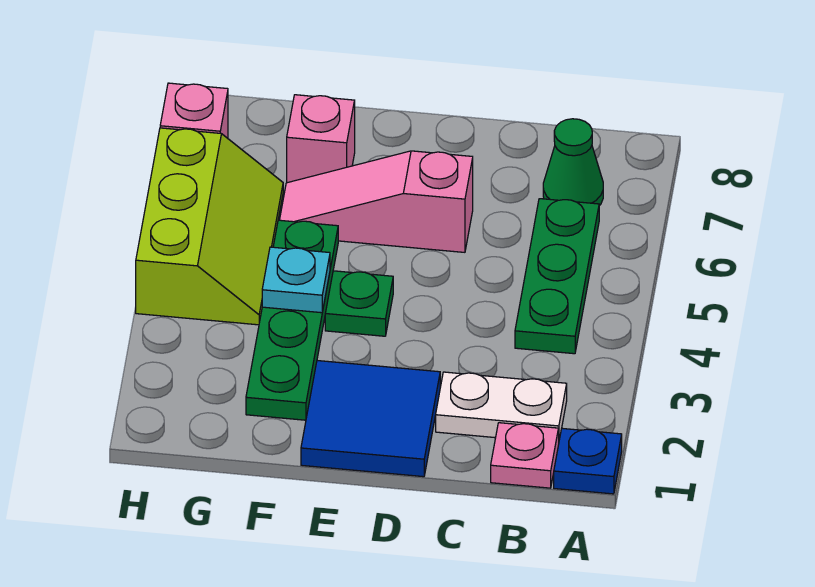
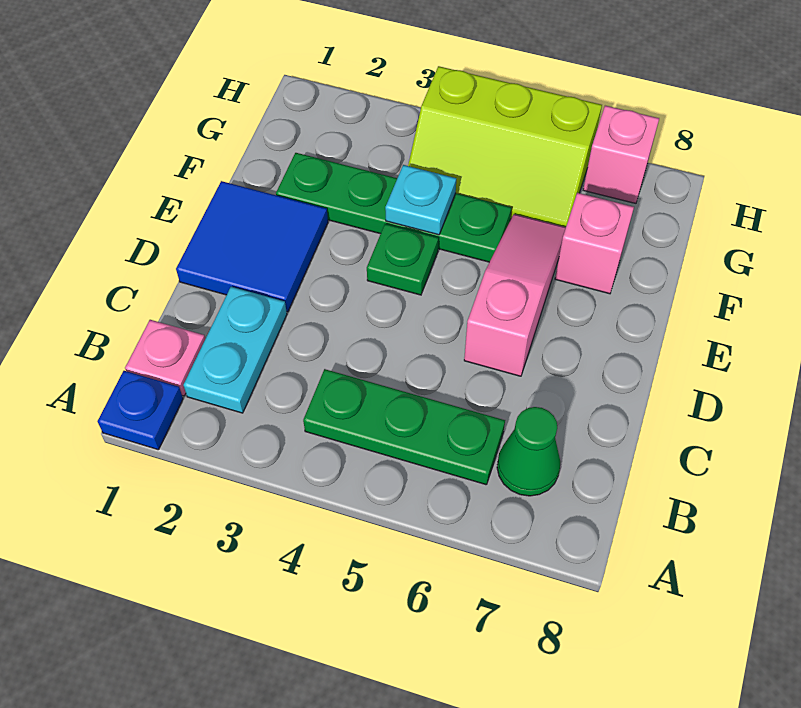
white 1x2 plate [436,372,567,440] -> cyan 1x2 plate [183,287,287,413]

